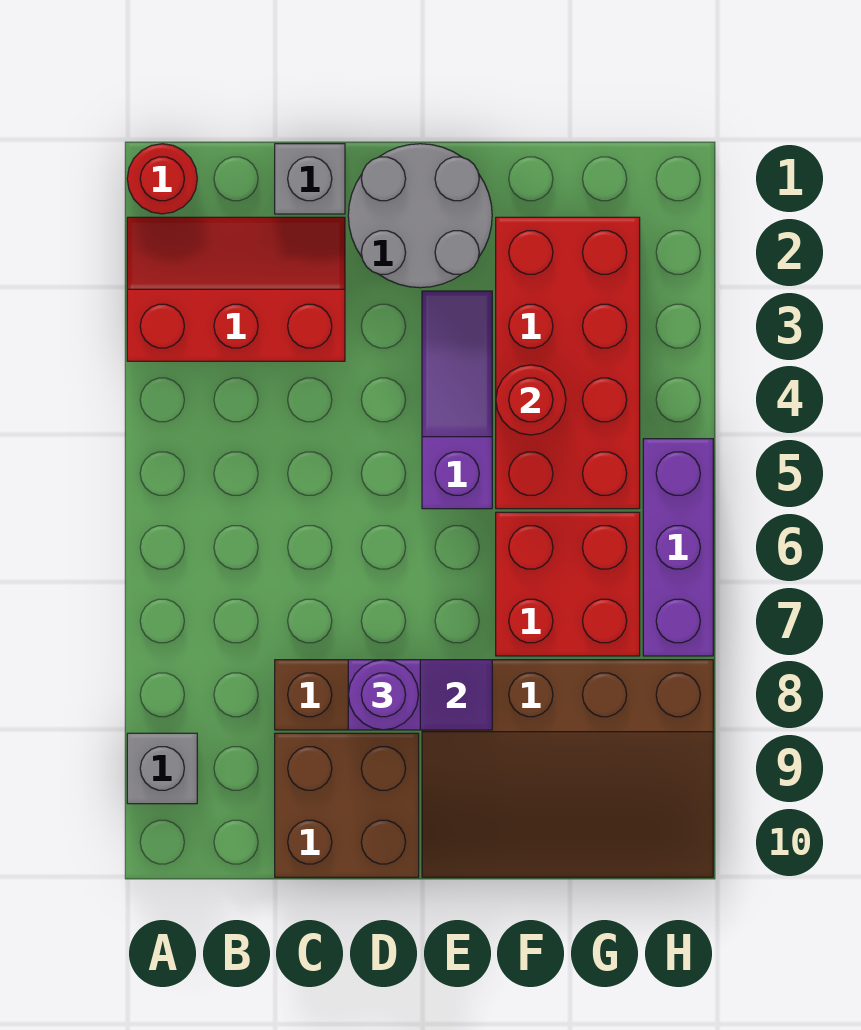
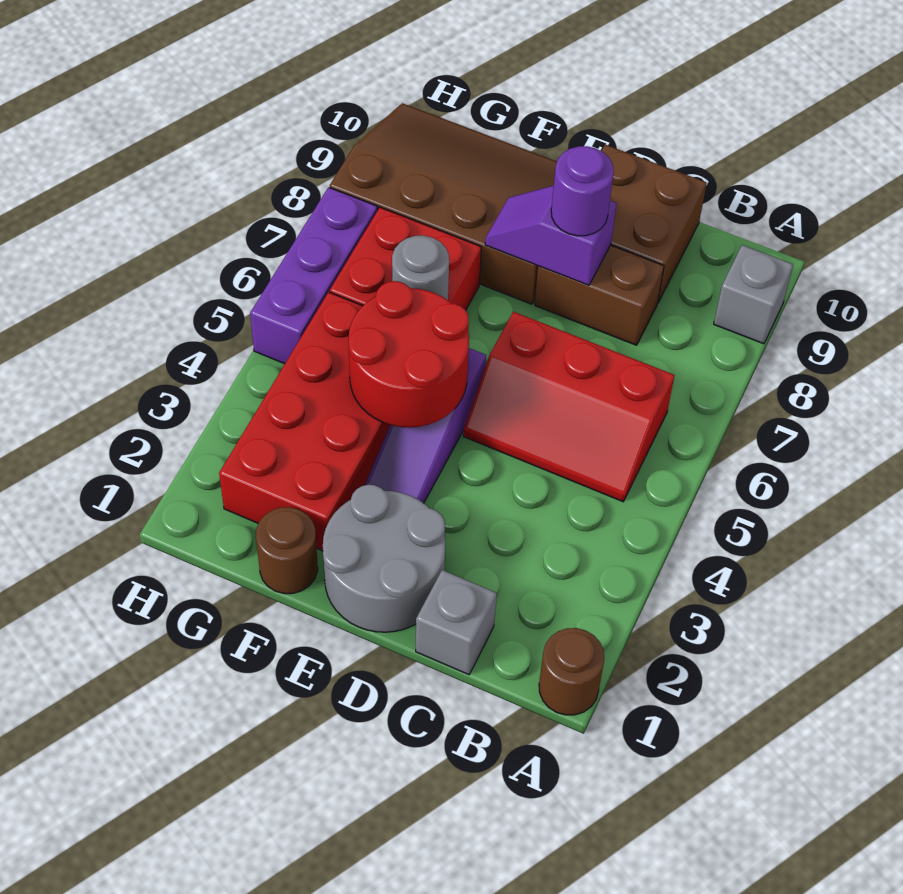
red 1x1 round brick [127,144,197,214] -> brown 1x1 round brick [539,628,604,715]
red 2x3 slope [127,217,345,361] -> red 2x3 slope moved to [463,312,674,502]
none -> brown 1x1 round brick [256,507,318,594]
red 1x1 round brick [496,365,566,435] -> red 2x2 round brick [349,281,469,428]
none -> grey 1x1 round brick [392,236,449,300]

